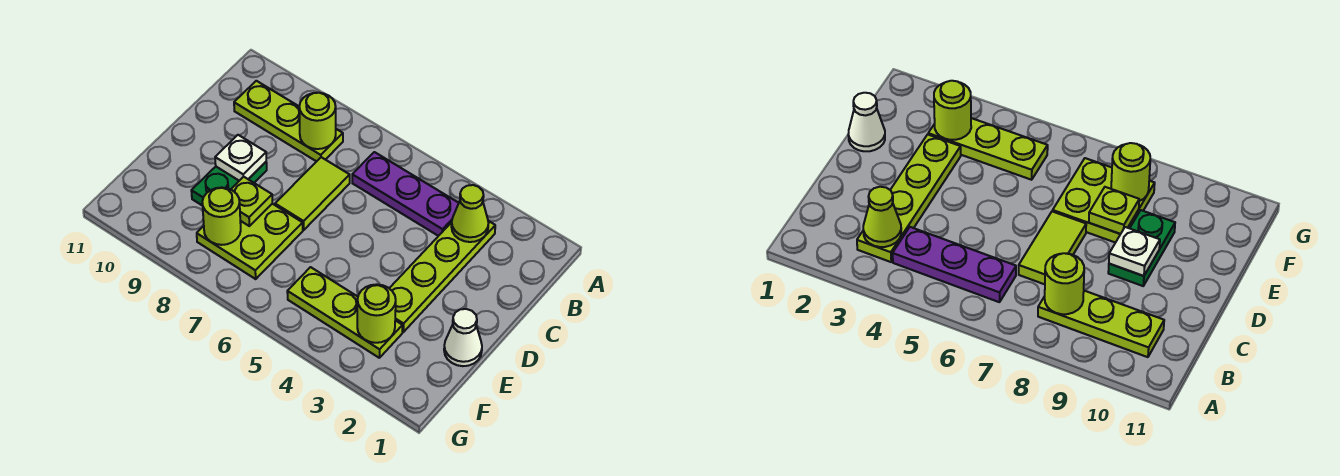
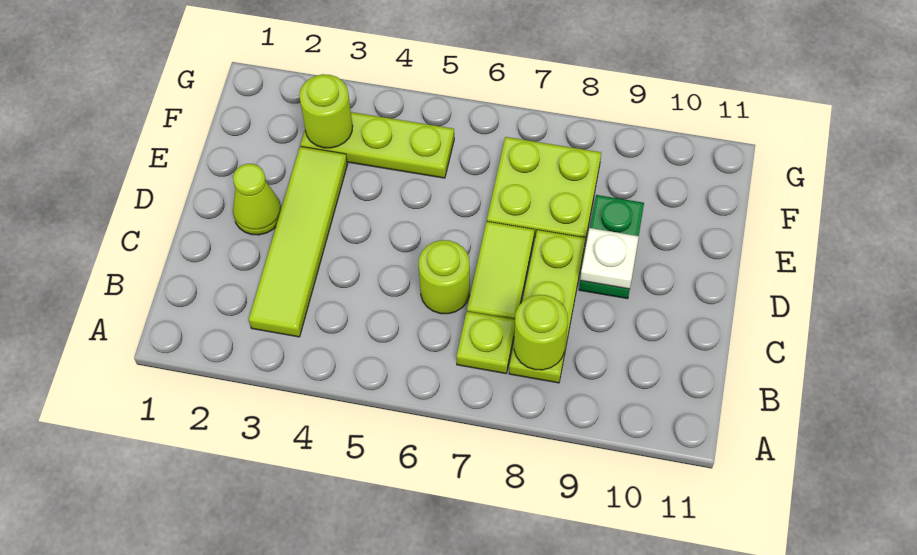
lime 1x4 plate [389,221,495,332] -> lime 1x4 tile [249,146,348,337]
lime 1x1 cone [451,185,488,242] -> lime 1x1 cone moved to [233,164,281,235]
purple 1x3 plate [352,152,459,236] -> none
lime 1x3 plate [234,81,343,162] -> lime 1x3 plate turned to [509,230,586,383]
white 1x1 cone [444,309,482,366] -> none
lime 1x1 plate [231,177,272,226] -> lime 1x1 plate moved to [457,311,515,374]
lime 1x1 round brick [202,187,241,245] -> lime 1x1 round brick moved to [419,240,470,314]

